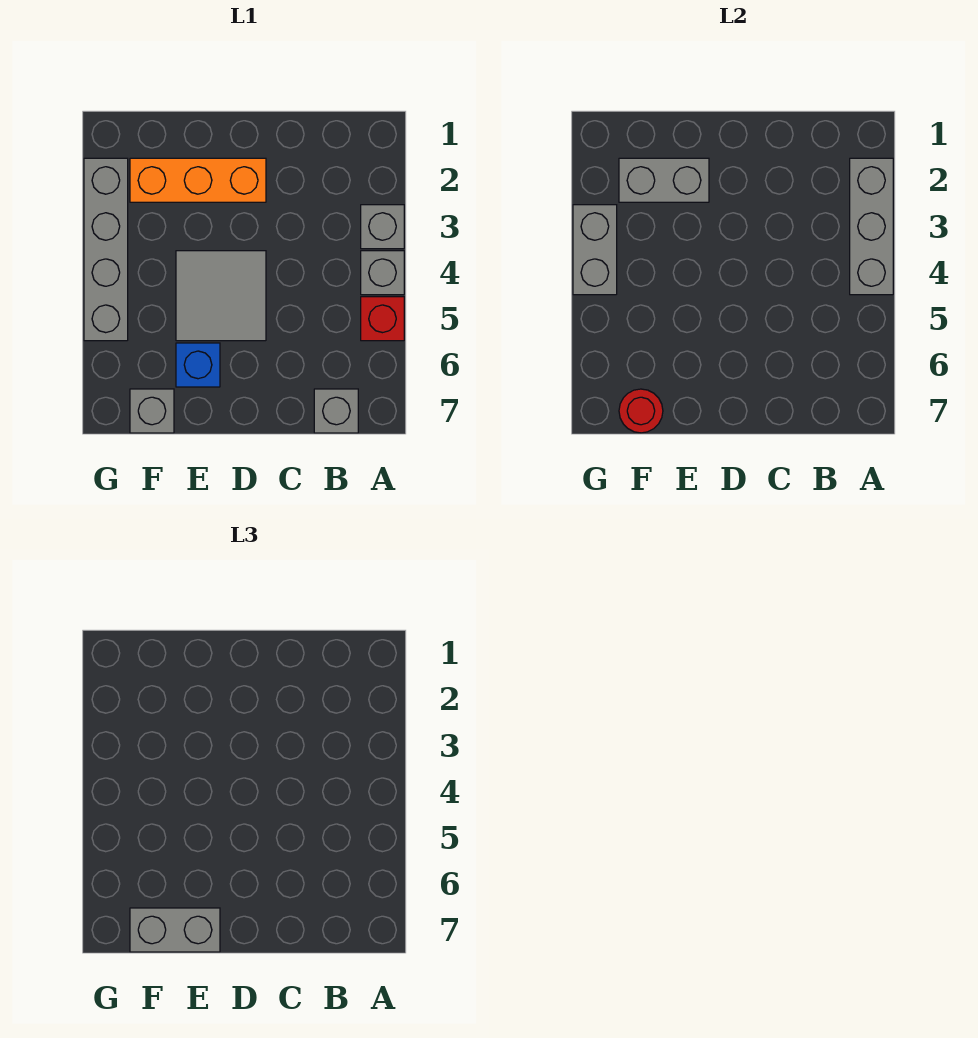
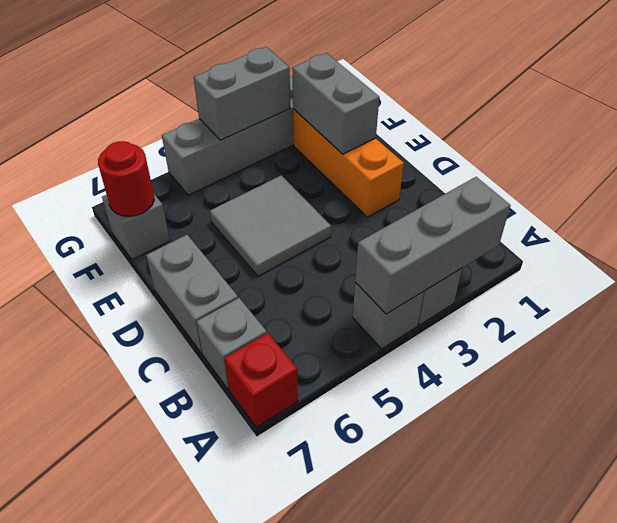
red 1x1 brick [361,297,404,341] -> red 1x1 brick moved to [224,333,298,427]
blue 1x1 brick [176,343,220,387] -> none
grey 1x2 brick [130,908,220,952] -> grey 1x2 brick moved to [146,235,238,354]

